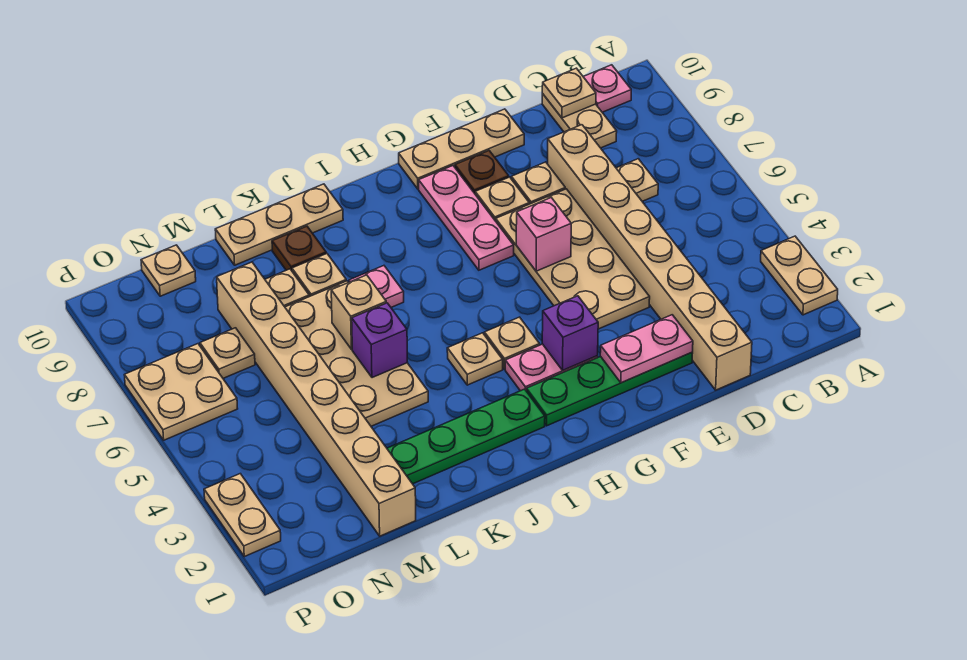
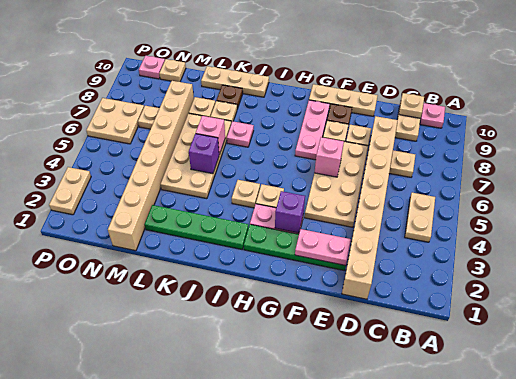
tan 1x2 plate [761,236,838,315] -> tan 1x2 plate moved to [405,193,435,242]
tan 1x1 brick [331,275,386,350] -> pink 1x1 brick [196,116,225,155]
none -> pink 1x1 plate [139,56,165,79]

